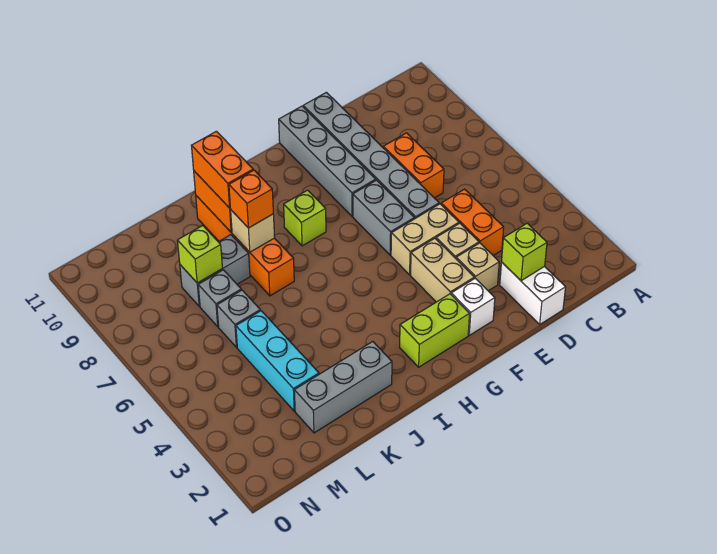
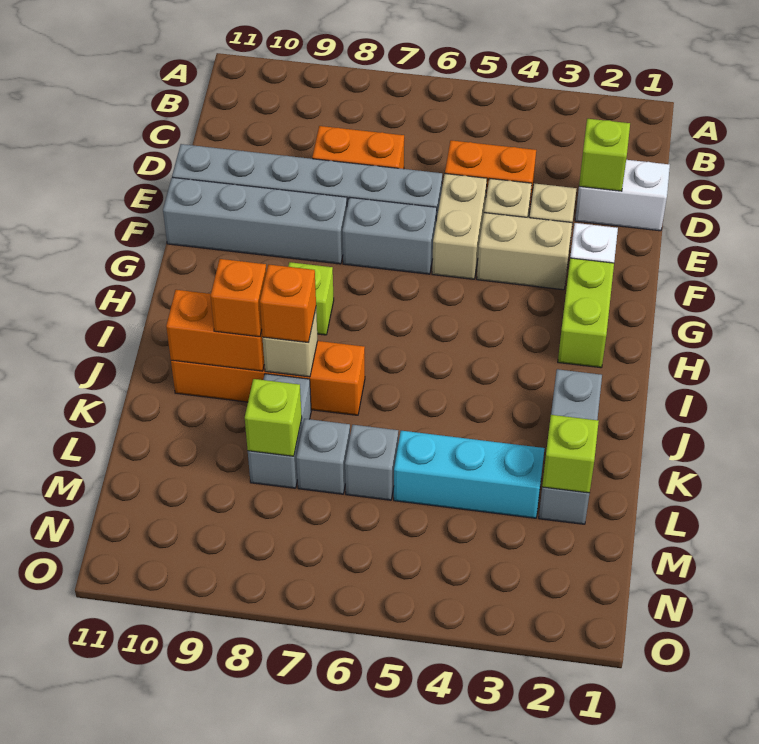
orange 1x2 brick [191,131,253,208] -> orange 1x1 brick [211,259,266,337]
none -> lime 1x1 brick [542,415,599,493]

